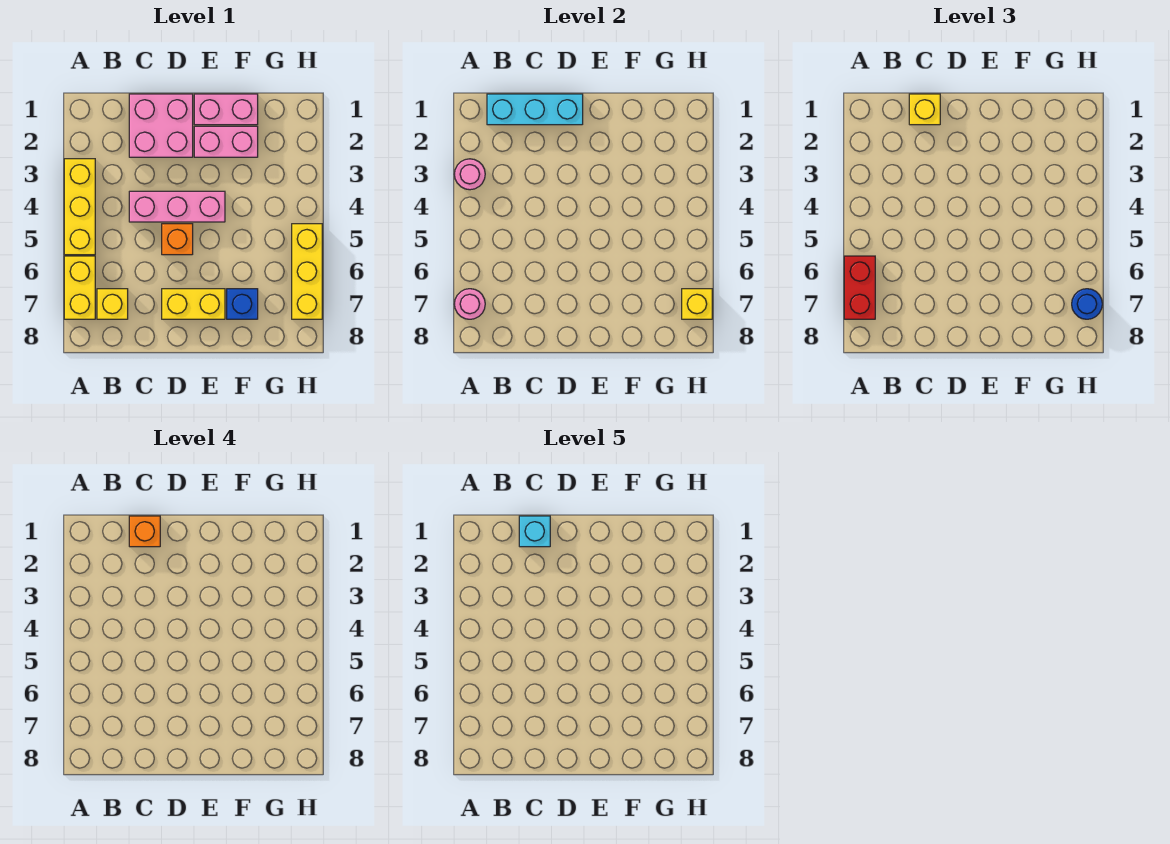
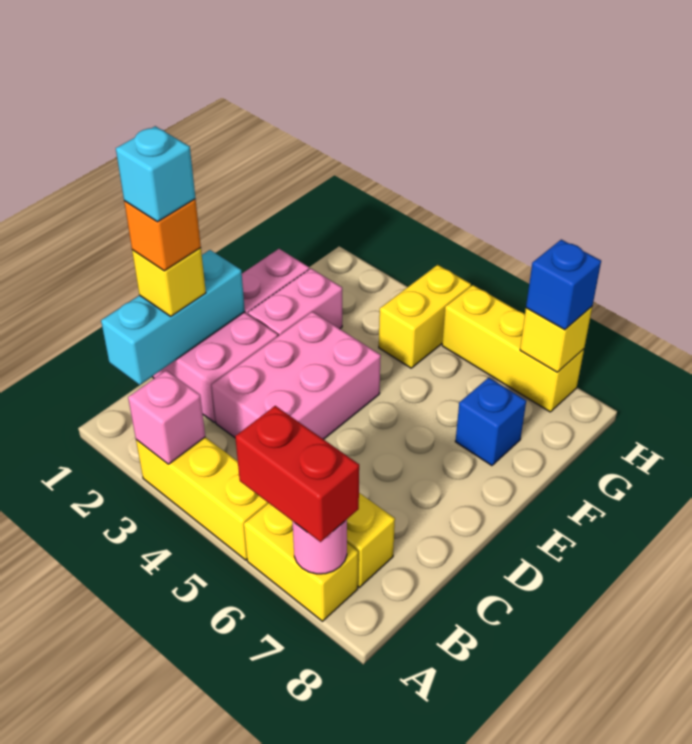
pink 1x1 round brick [454,159,485,190] -> pink 1x1 brick [128,370,205,464]
pink 1x3 brick [129,191,225,222] -> pink 2x3 brick [212,312,381,439]
orange 1x1 brick [162,224,193,255] -> none
yellow 1x2 brick [162,289,225,319] -> yellow 1x2 brick moved to [379,265,471,368]
blue 1x1 round brick [1072,289,1102,319] -> blue 1x1 brick [526,240,601,330]

